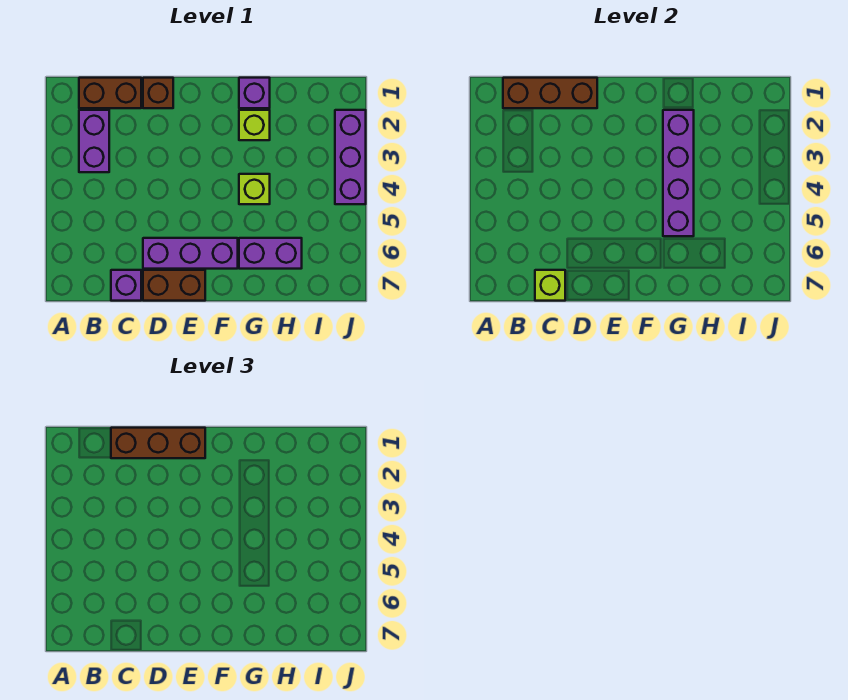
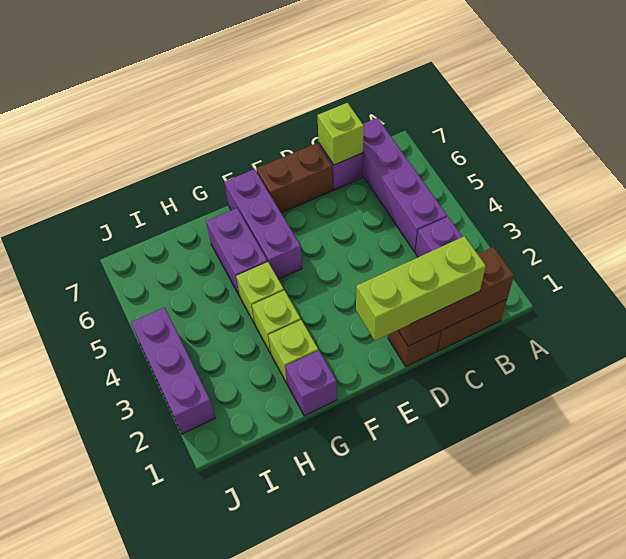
brown 1x3 brick [111,428,205,458] -> lime 1x3 brick [356,236,486,341]
purple 1x3 brick [143,238,238,269] -> purple 1x3 brick turned to [224,169,302,279]
purple 1x4 brick [663,110,694,236] -> purple 1x4 brick moved to [363,118,447,252]
none -> lime 1x1 brick [252,290,301,354]
purple 1x2 brick [239,238,302,269] -> purple 1x2 brick turned to [206,208,268,296]

